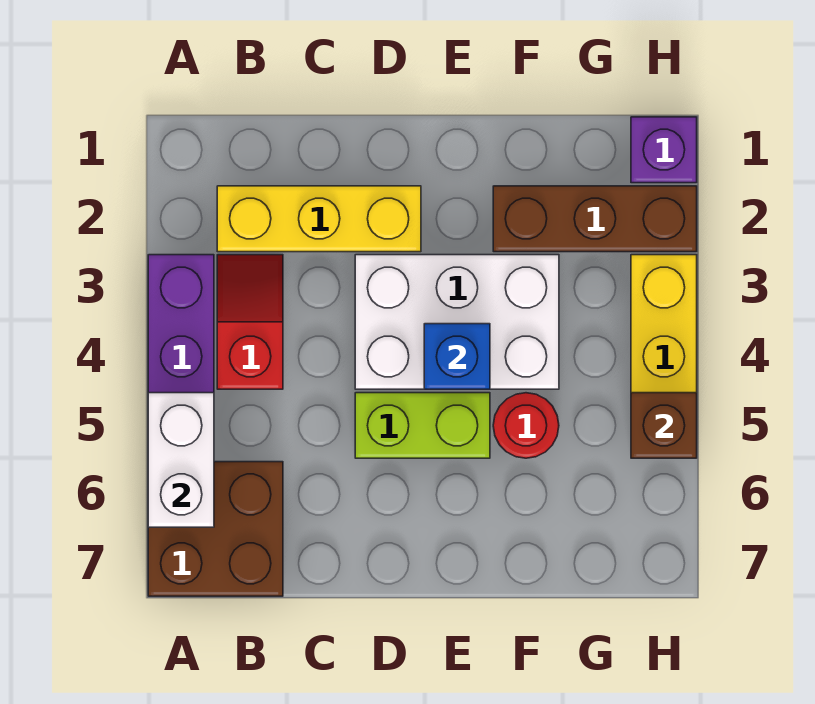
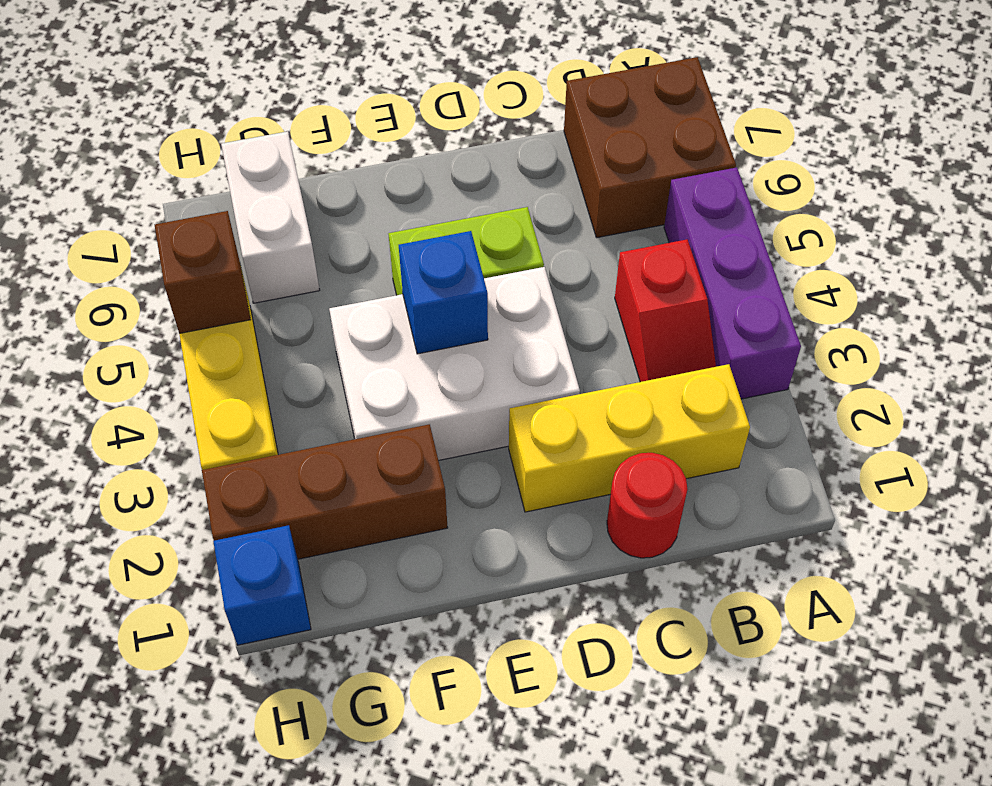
white 1x2 brick [148,393,214,527] -> white 1x2 brick moved to [221,131,320,303]
red 1x1 round brick [493,393,559,458] -> red 1x1 round brick moved to [607,453,688,558]
purple 1x1 brick [631,117,697,183] -> blue 1x1 brick [213,525,311,645]

